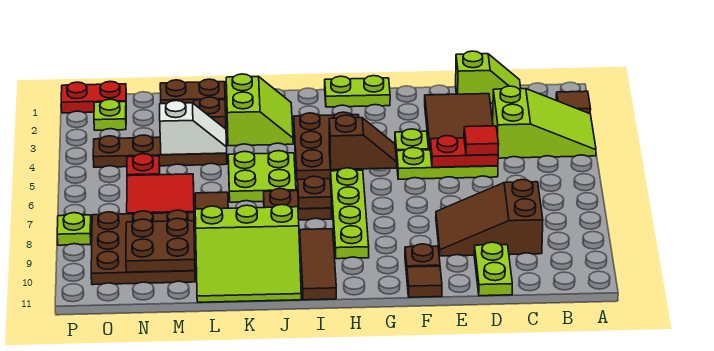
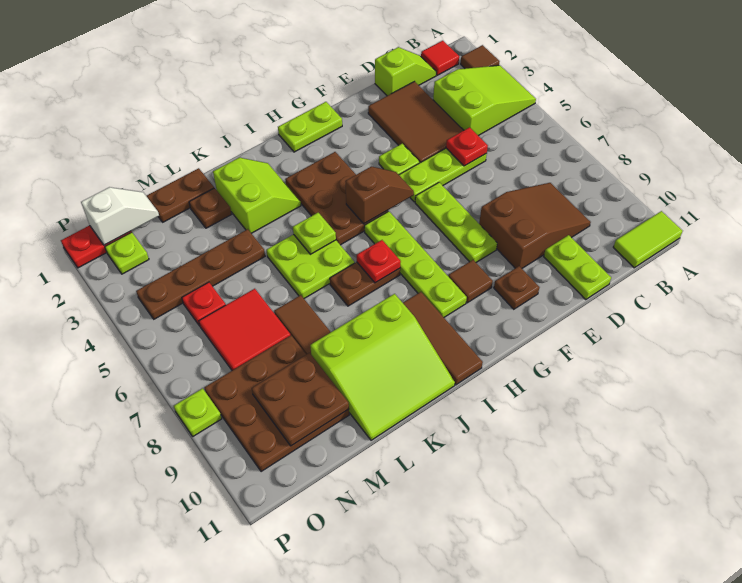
none -> lime 1x2 tile [613,211,683,268]
brown 2x3 slope [436,180,543,256] -> brown 2x3 slope turned to [479,183,591,268]
red 1x2 plate [430,136,498,167] -> red 1x1 plate [446,127,488,166]
red 1x1 tile [464,126,499,155] -> red 1x1 tile moved to [421,41,459,75]
none -> lime 1x3 plate [415,182,497,262]
brown 1x1 tile [407,266,442,297] -> brown 1x1 tile moved to [448,260,493,303]
brown 1x1 plate [298,176,331,209] -> red 1x1 plate [357,240,401,283]
none -> lime 1x1 plate [293,213,336,254]
white 1x2 slope [160,101,227,155] -> white 1x2 slope moved to [81,187,159,245]

